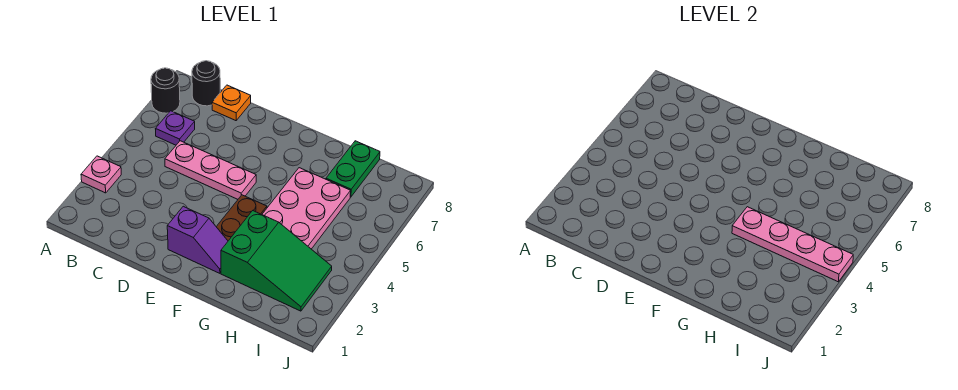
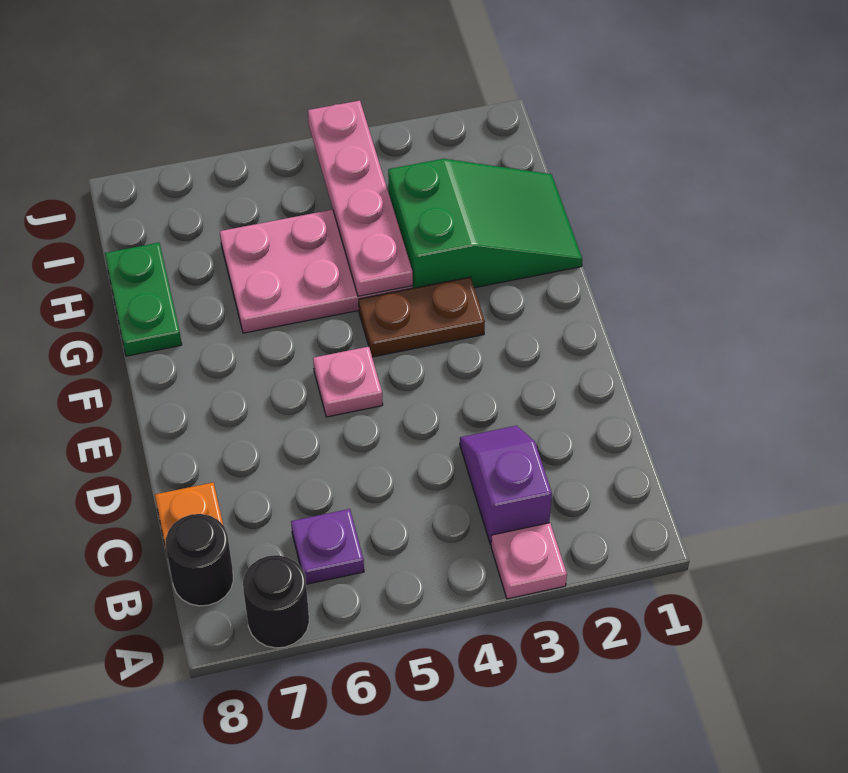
pink 1x3 plate [165,141,256,199] -> pink 1x1 plate [313,347,383,417]
purple 1x2 slope [167,206,228,273] -> purple 1x2 slope moved to [460,426,552,545]
green 2x3 slope [221,211,332,311] -> green 2x3 slope turned to [388,159,582,288]
green 1x2 plate [326,141,380,197] -> green 1x2 plate turned to [105,243,182,356]

